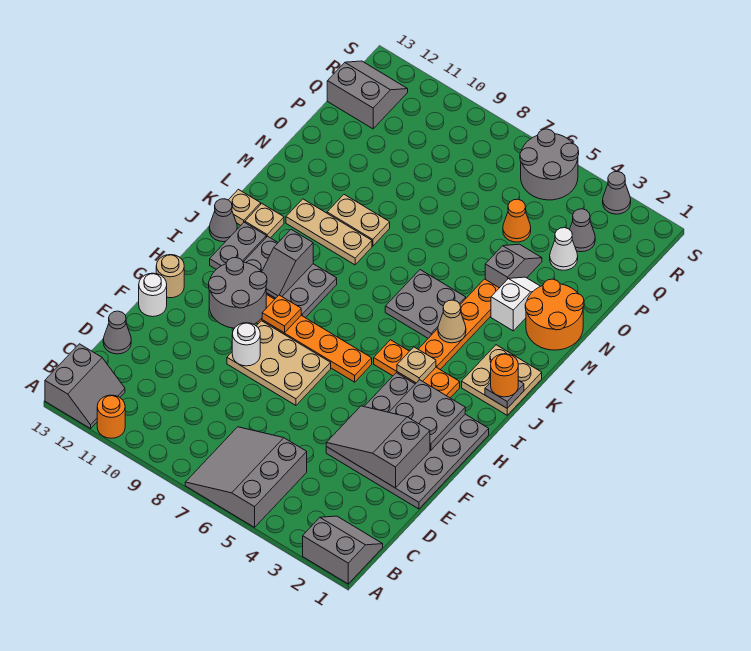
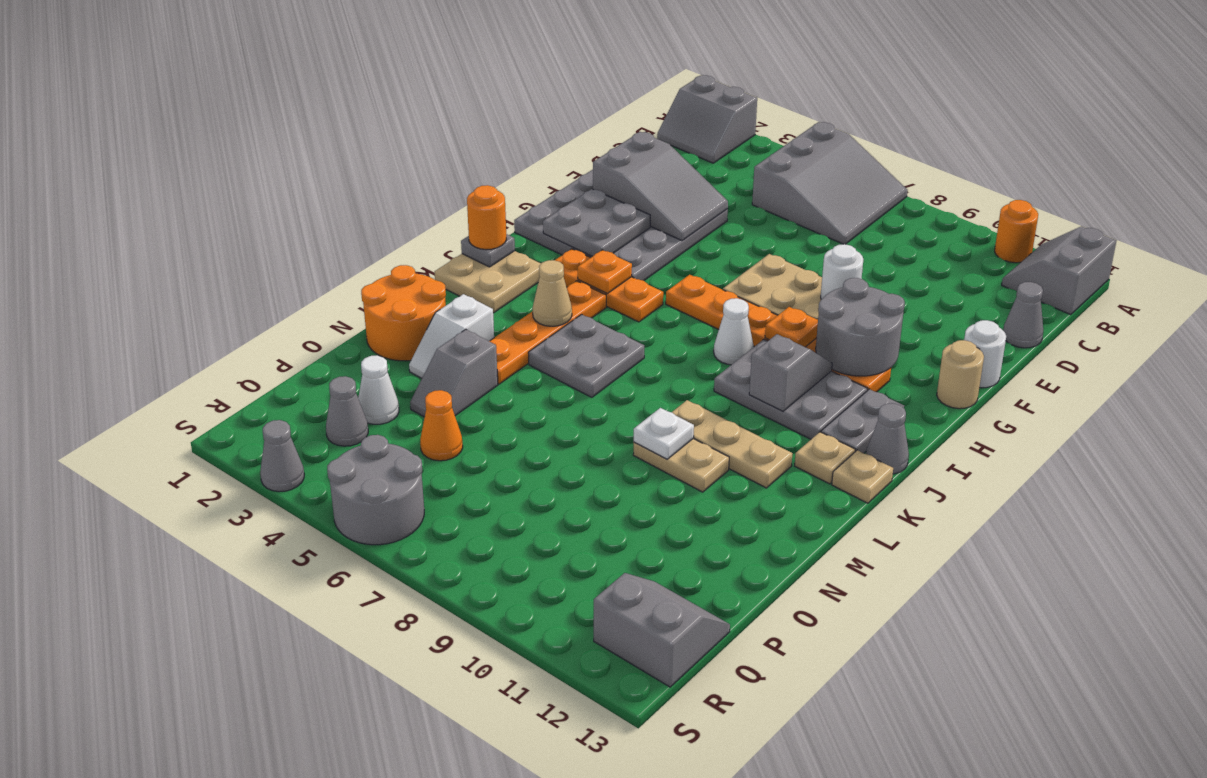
tan 1x1 plate [397,347,436,383] -> orange 1x1 plate [578,250,632,293]
none -> white 1x1 cone [714,298,754,365]
none -> white 1x1 plate [634,408,694,459]
grey 2x2 slope [327,61,408,129] -> grey 2x2 slope turned to [594,573,730,687]

